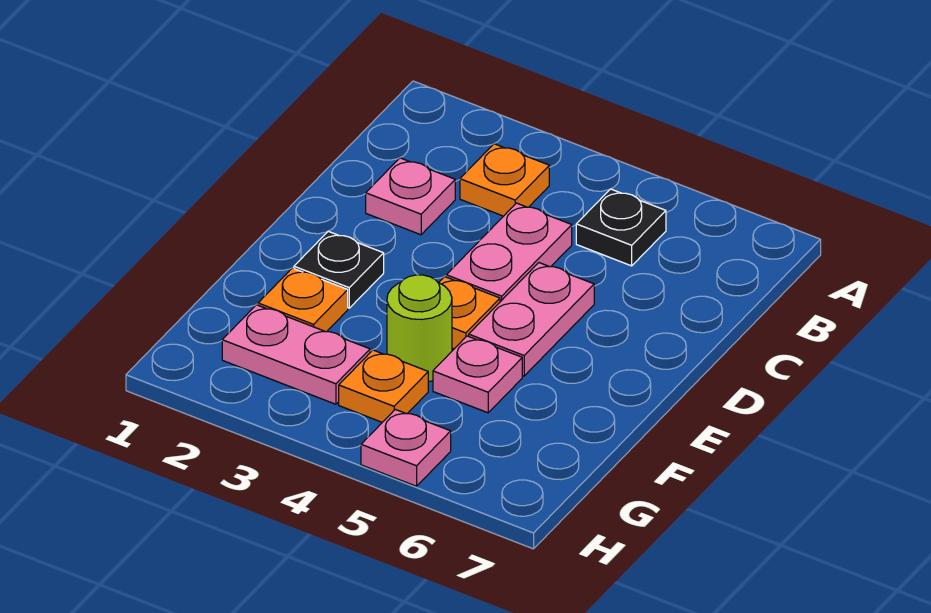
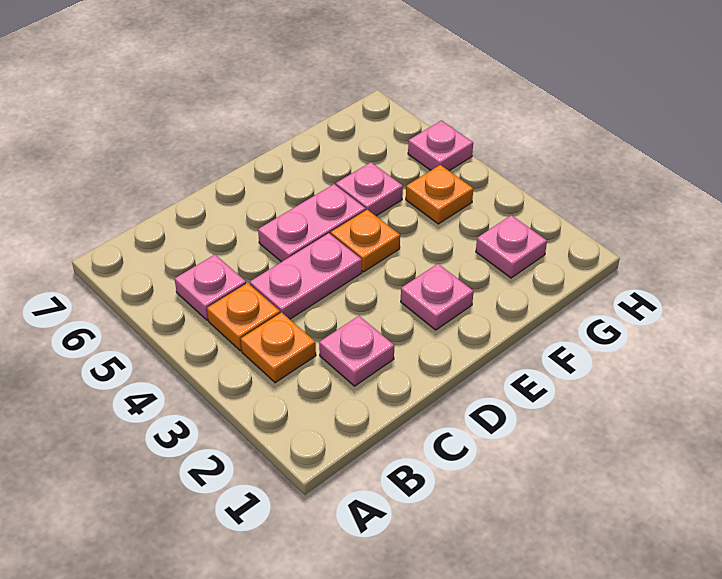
black 1x1 plate [576,189,666,266] -> pink 1x1 plate [175,255,246,320]
black 1x1 plate [294,231,384,308] -> pink 1x1 plate [401,264,474,330]
orange 1x1 plate [258,268,348,332] -> orange 1x1 plate moved to [207,283,280,351]
lime 1x1 round brick [387,275,452,382] -> none
pink 1x2 plate [222,305,370,404] -> pink 1x1 plate [476,215,547,278]

